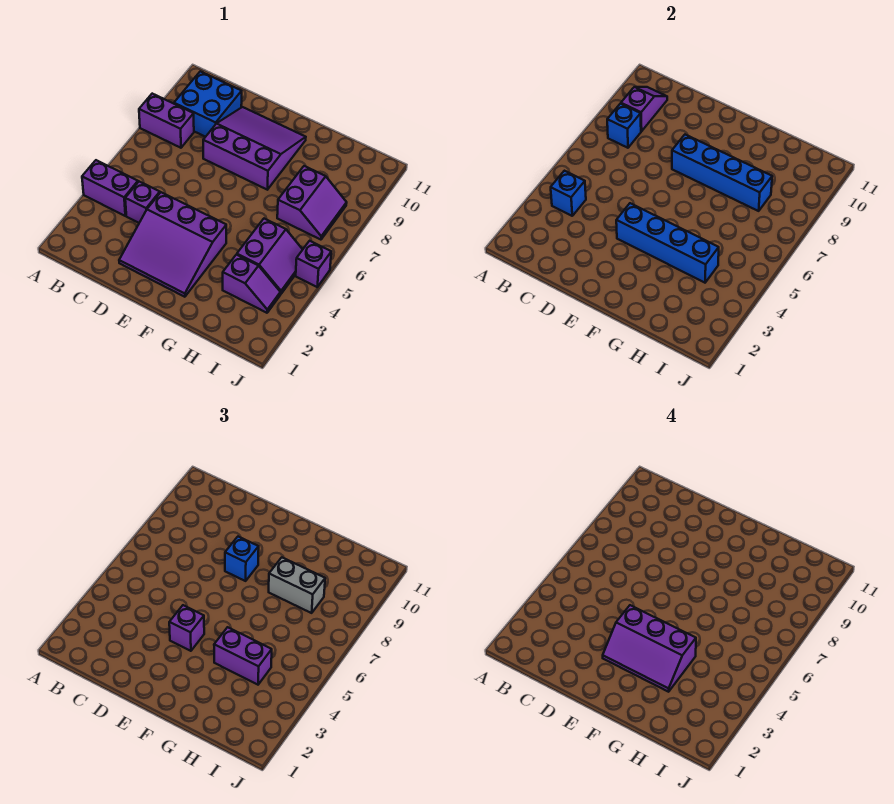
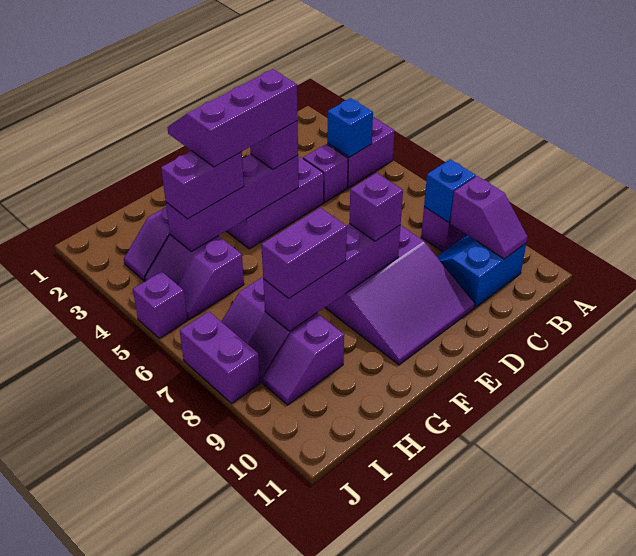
blue 2x2 brick [174,71,242,137] -> blue 2x2 slope [437,235,526,308]
blue 1x4 brick [616,203,719,283] -> purple 1x4 brick [166,154,299,252]
blue 1x4 brick [672,135,772,211] -> purple 1x4 brick [263,224,401,331]
blue 1x1 brick [225,537,259,581] -> purple 1x1 brick [349,173,403,241]
grey 1x2 brick [269,557,325,613] -> purple 1x2 brick [262,208,347,298]
none -> purple 1x2 slope [263,314,344,405]
none -> purple 1x2 brick [180,312,260,403]

